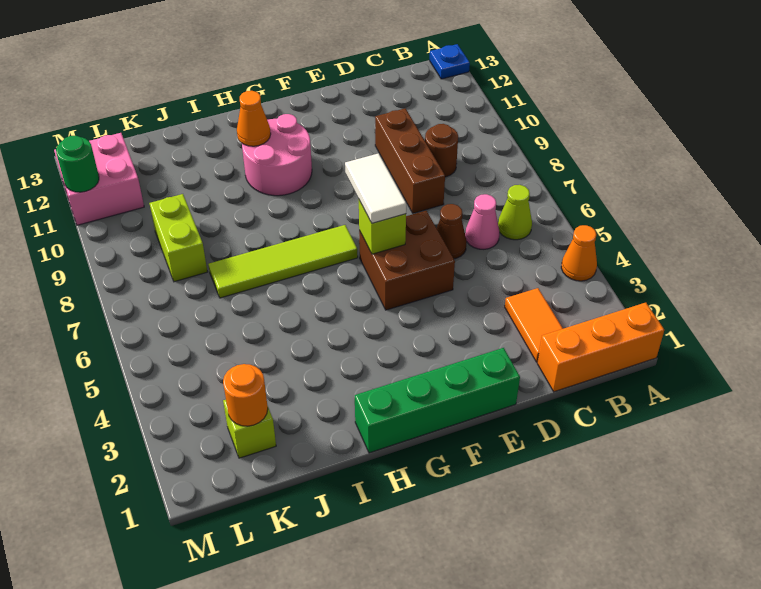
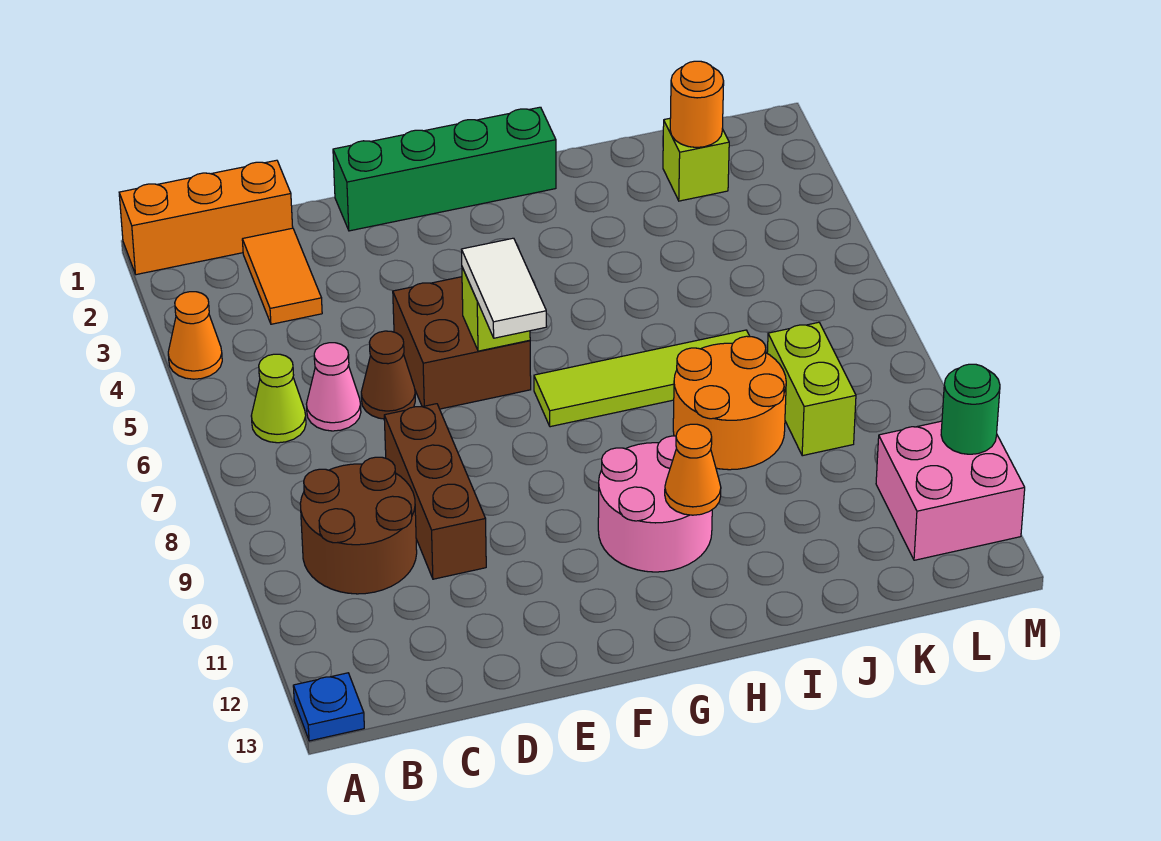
brown 1x1 round brick [425,124,458,177] -> brown 2x2 round brick [300,457,417,594]
none -> orange 2x2 round brick [673,336,786,470]

